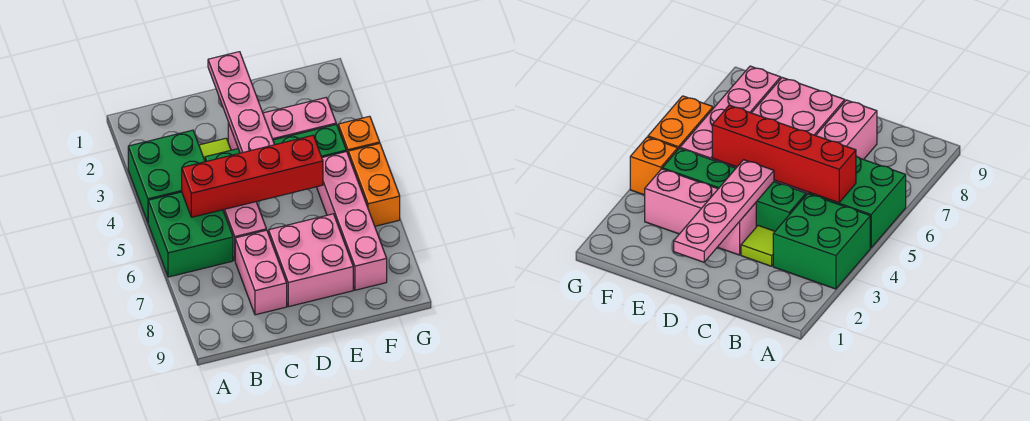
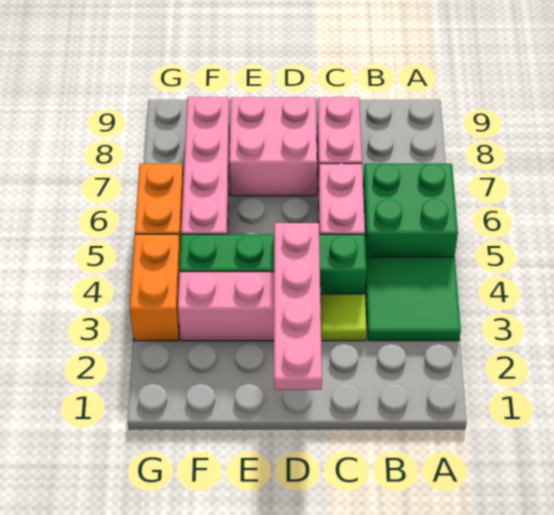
green 2x2 brick [128,130,205,222] -> green 2x2 tile [366,257,461,341]
red 1x4 brick [182,135,323,217] -> none
orange 1x1 brick [338,116,380,153] -> orange 1x2 brick [130,234,180,341]

